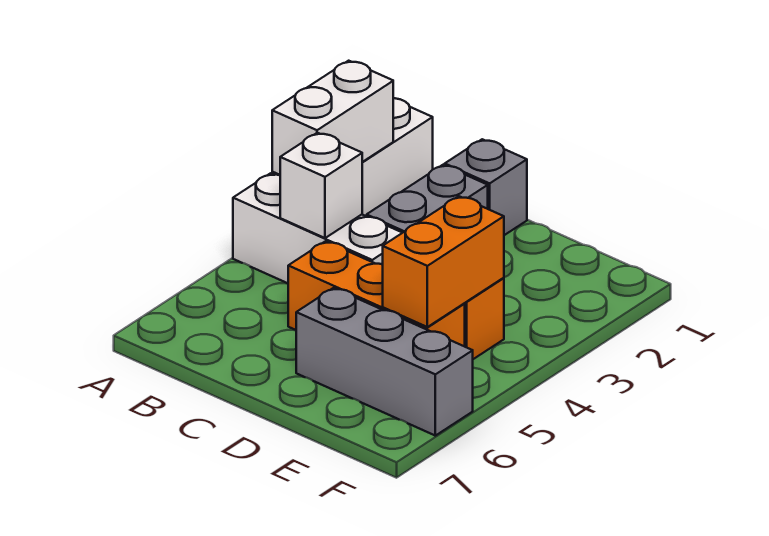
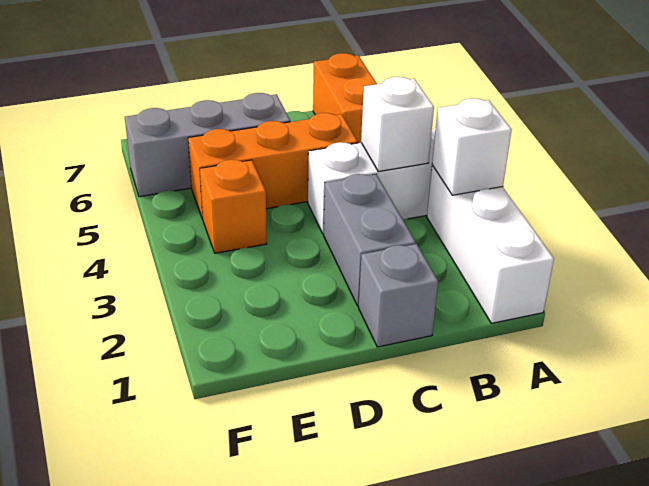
white 1x2 brick [272,61,393,175] -> white 1x1 brick [432,98,512,195]
orange 1x2 brick [383,196,504,327] -> orange 1x2 brick moved to [313,53,377,143]

